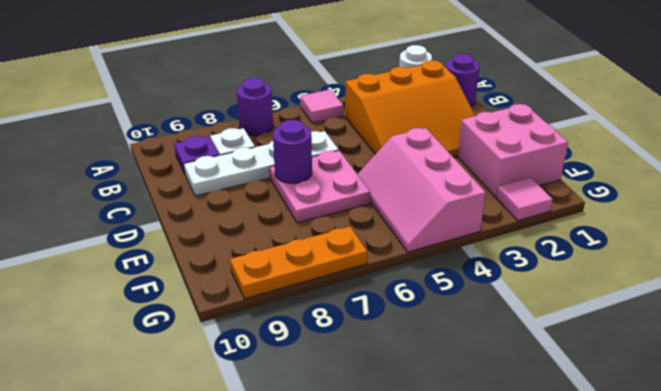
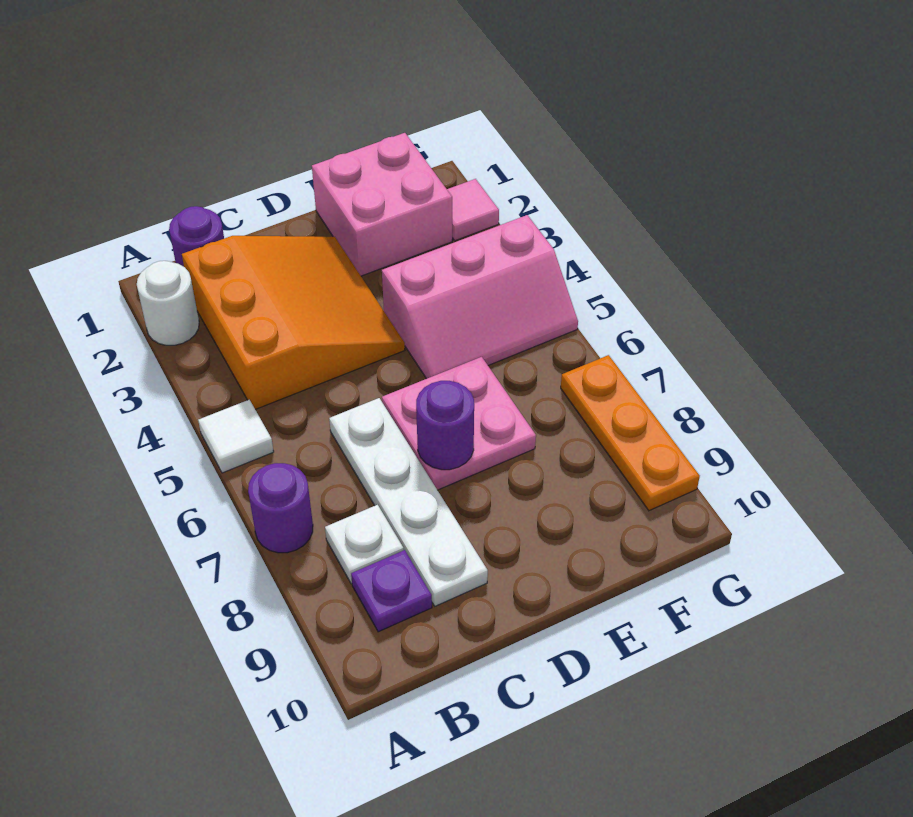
pink 1x1 tile [300,90,343,123] -> white 1x1 tile [198,400,274,473]

